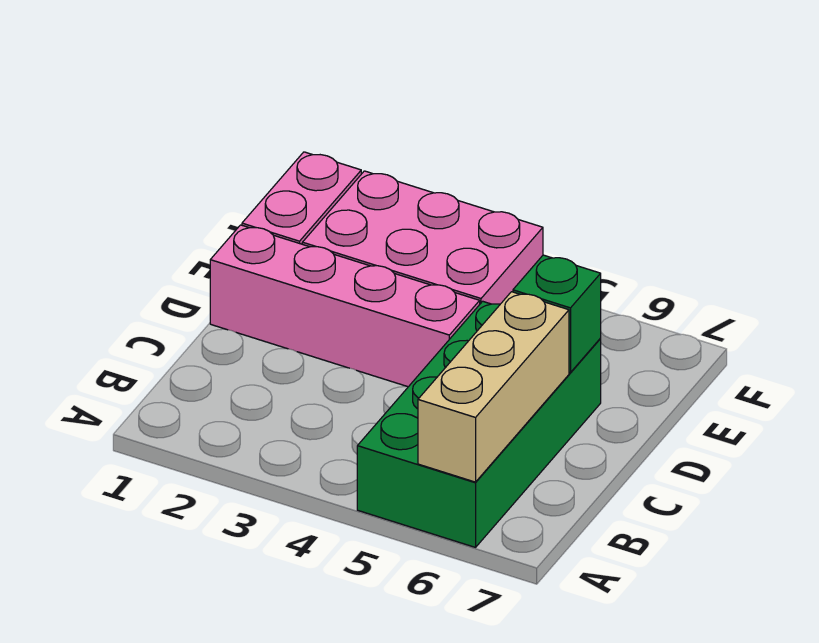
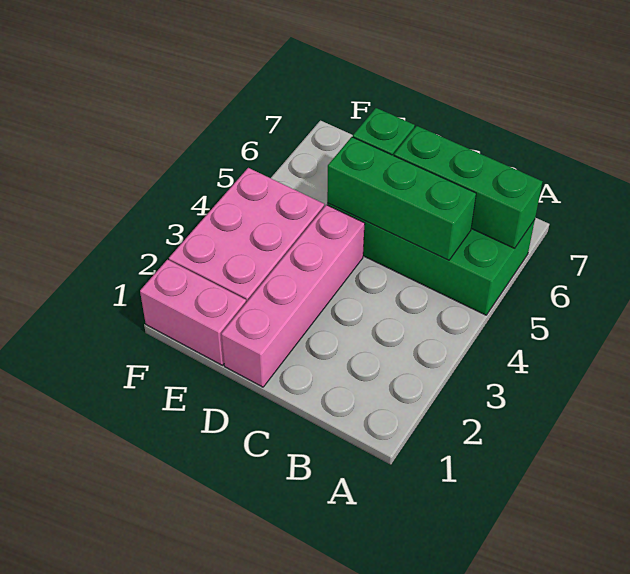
tan 1x3 brick [418,292,569,482] -> green 1x3 brick [394,126,543,249]
none -> green 1x3 brick [327,137,476,260]

